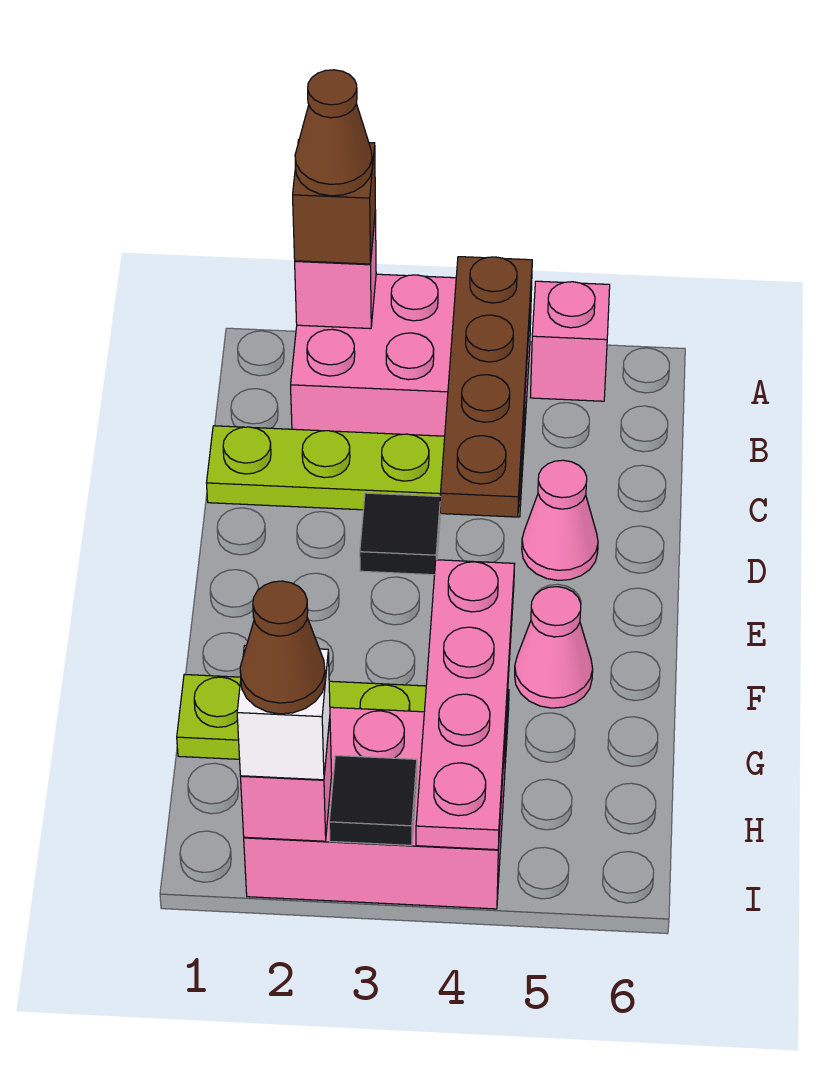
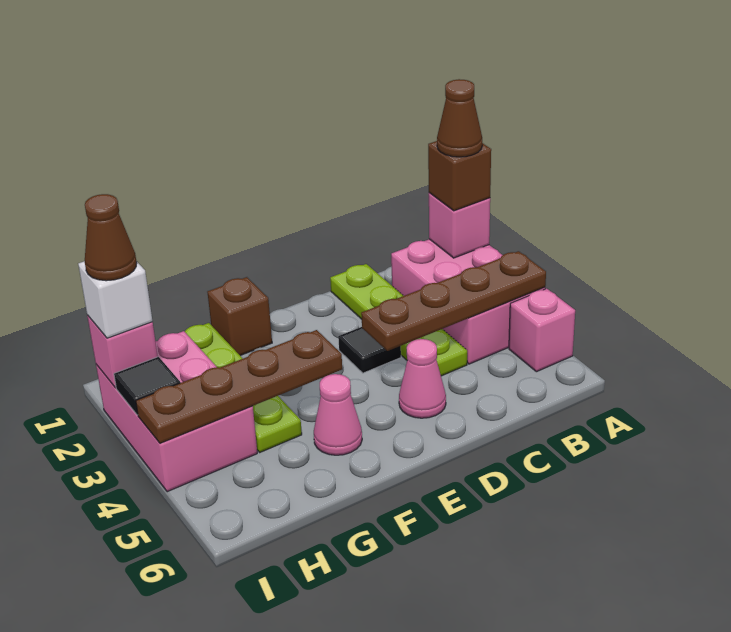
none -> brown 1x1 brick [207,277,272,356]
pink 1x4 plate [416,560,515,850] -> brown 1x4 plate [136,330,342,443]

